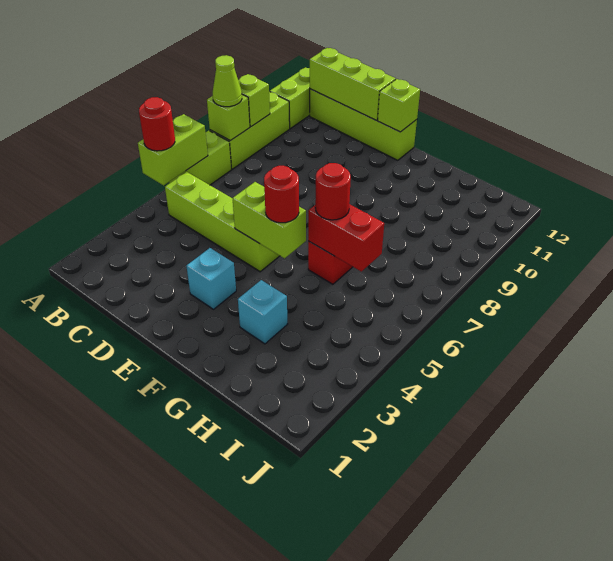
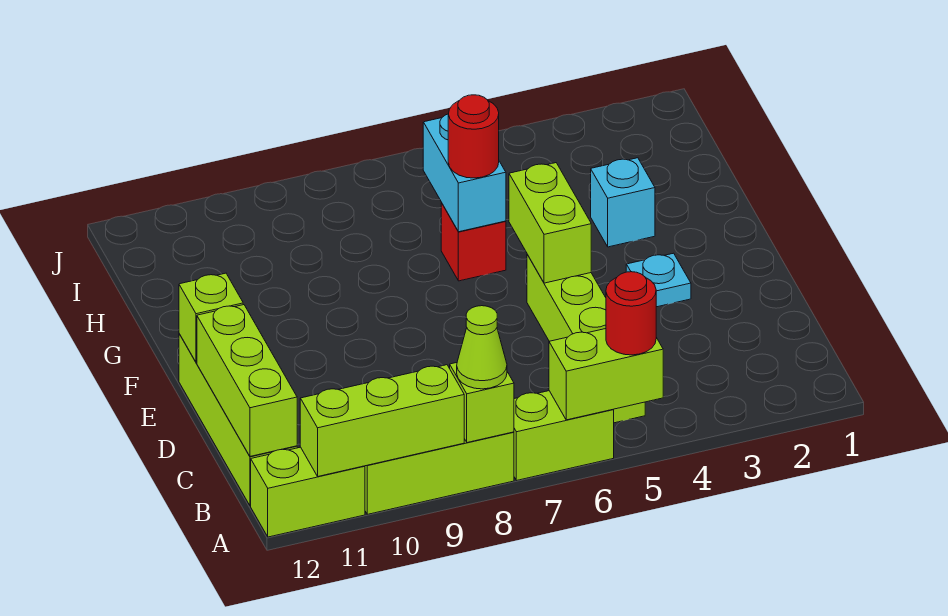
lime 1x1 brick [238,74,270,127] -> lime 1x3 brick [300,365,464,476]
cyan 1x1 brick [186,248,236,309] -> cyan 1x1 plate [626,253,691,307]
red 1x1 round brick [264,166,299,223] -> none
red 1x2 brick [308,204,384,271] -> cyan 1x2 brick [423,114,506,232]

